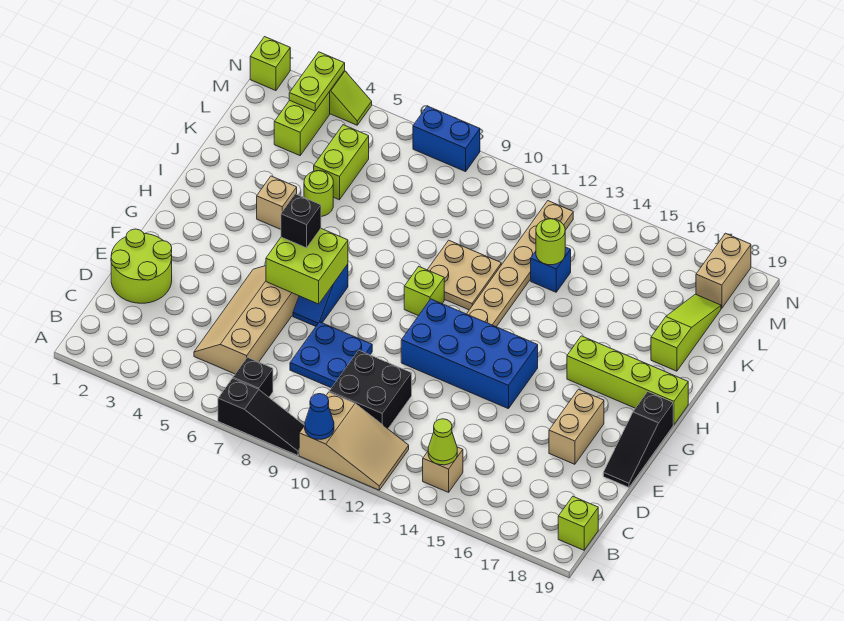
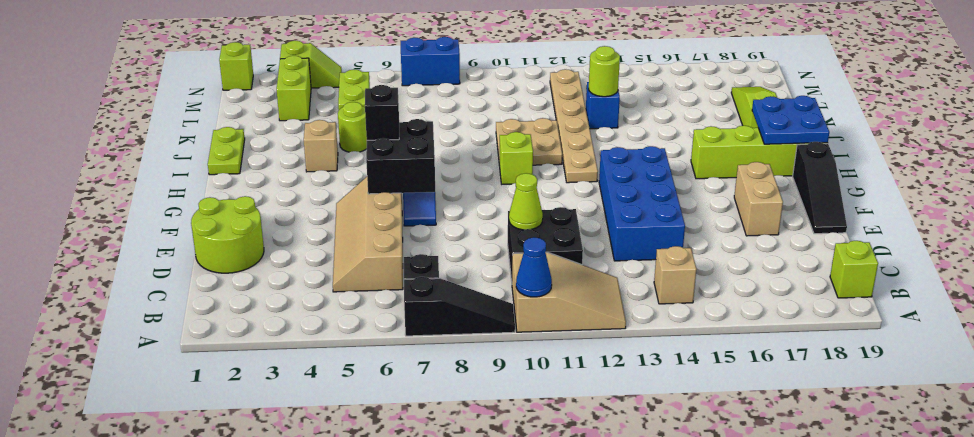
lime 1x1 cone [428,419,457,465] -> lime 1x1 cone moved to [509,173,543,230]
blue 2x2 plate [290,322,372,388] -> blue 2x2 plate moved to [752,96,829,144]
lime 2x2 brick [266,229,348,304] -> black 2x2 brick [366,119,435,194]
blue 2x4 brick [401,299,538,409] -> blue 2x4 brick turned to [599,146,685,261]
lime 1x2 plate [289,52,345,111] -> lime 1x2 plate moved to [208,127,245,175]
tan 1x2 brick [696,233,751,308] -> none

